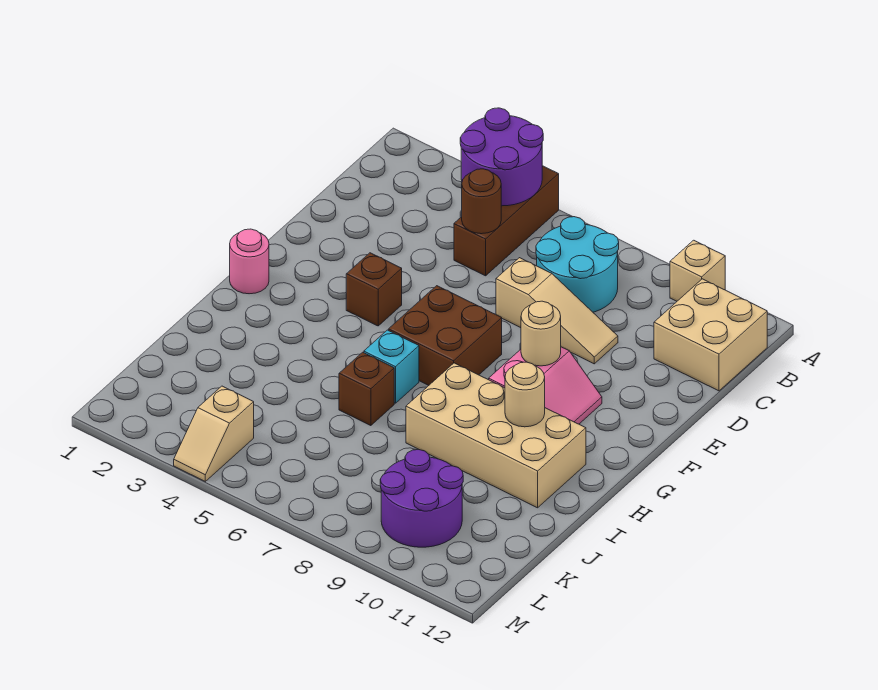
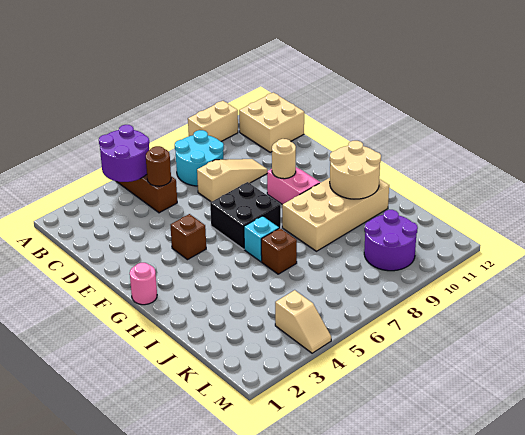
tan 1x1 brick [670,240,725,301] -> tan 1x2 brick [188,101,238,142]
brown 2x2 brick [389,286,502,386] -> black 2x2 brick [210,182,281,249]
tan 1x1 round brick [505,362,545,427] -> tan 2x2 round brick [330,141,381,199]

